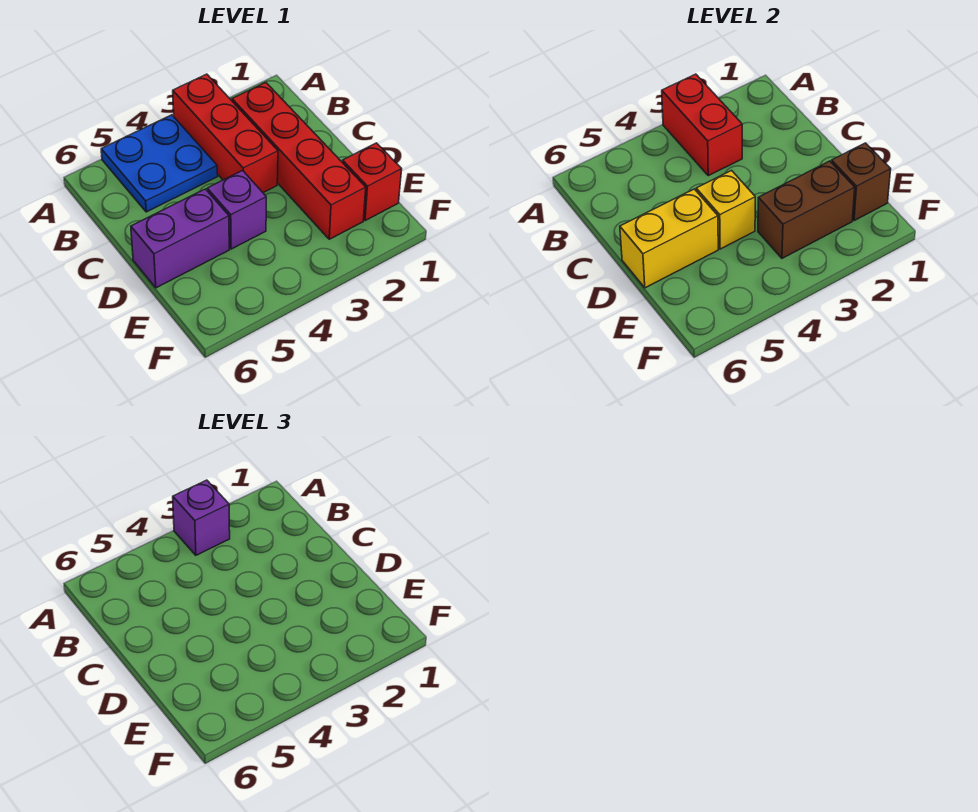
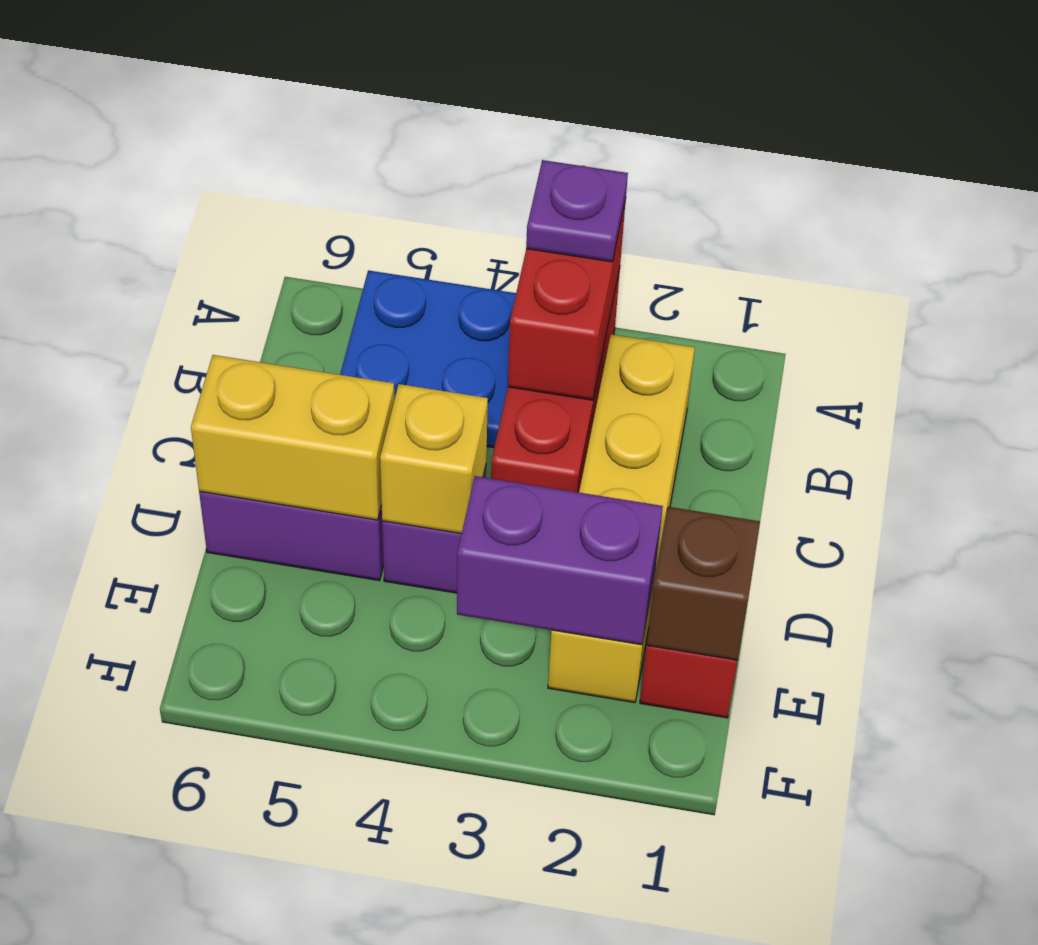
purple 1x1 brick [173,480,230,555] -> purple 1x1 plate [526,160,628,262]
red 1x4 brick [232,83,366,239] -> yellow 1x4 brick [548,334,695,703]
brown 1x2 brick [758,161,855,258] -> purple 1x2 brick [457,476,663,645]

